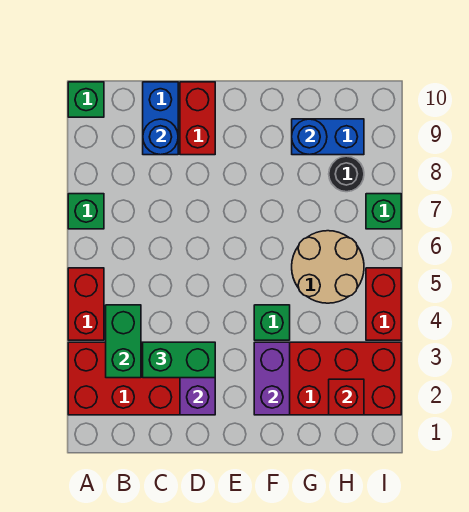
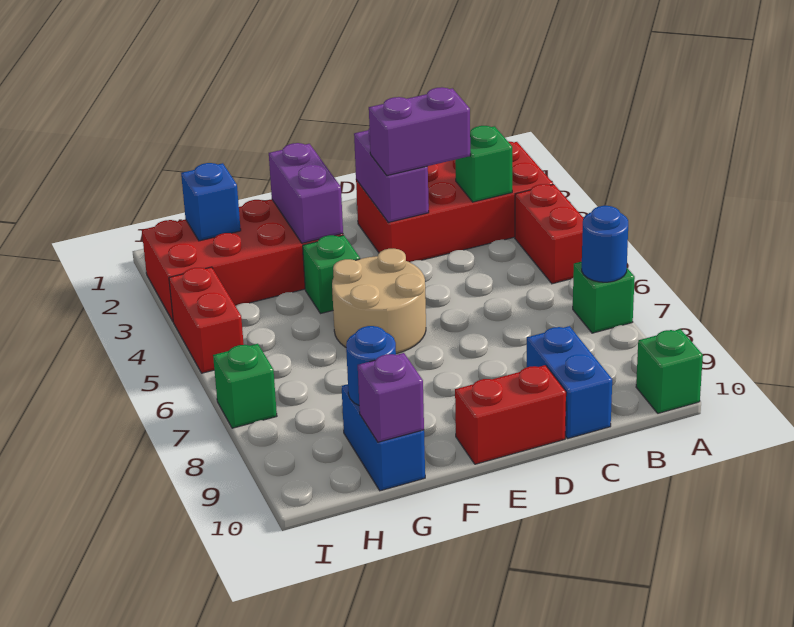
green 1x2 brick [106,305,141,378] -> green 1x1 brick [455,126,512,202]
green 1x2 brick [143,342,215,378] -> purple 1x2 brick [369,87,470,176]
blue 1x1 round brick [143,119,178,155] -> blue 1x1 round brick moved to [582,206,628,282]
red 1x2 brick [180,82,215,155] -> red 1x2 brick turned to [455,365,566,464]
tan 2x2 round brick [292,231,364,303] -> tan 2x2 round brick moved to [332,249,426,354]
blue 1x2 brick [292,119,364,155] -> blue 1x2 brick turned to [342,384,425,491]
none -> purple 1x1 brick [358,353,424,442]
red 1x1 brick [329,379,364,415] -> blue 1x1 brick [181,163,241,241]
black 1x1 round brick [329,156,364,192] -> none

